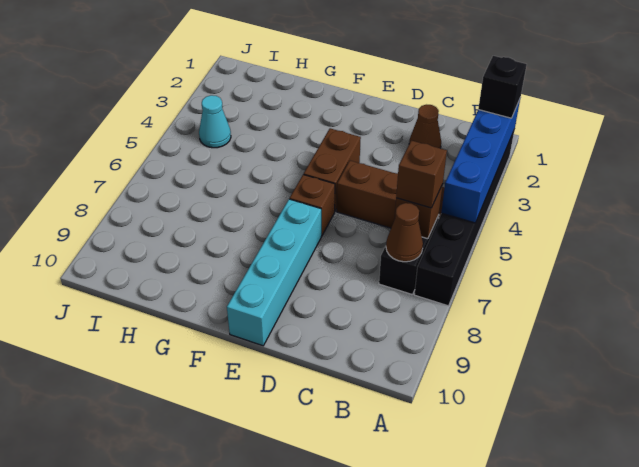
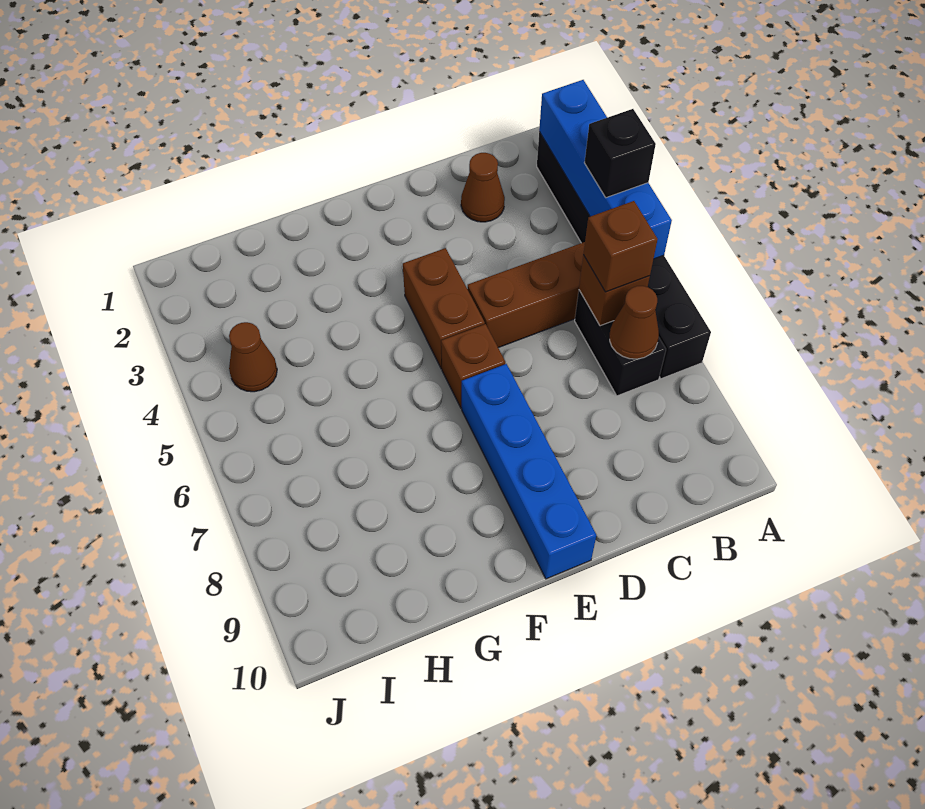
black 1x1 brick [478,56,527,118] -> black 1x1 brick moved to [585,109,656,198]
cyan 1x4 brick [227,199,321,346] -> blue 1x4 brick [462,364,596,579]
cyan 1x1 cone [199,95,231,148] -> brown 1x1 cone [229,322,277,392]

